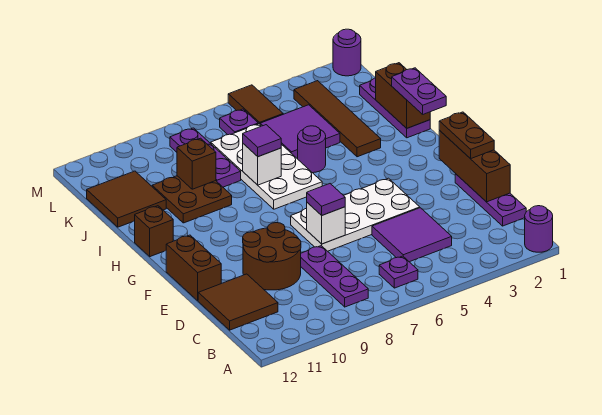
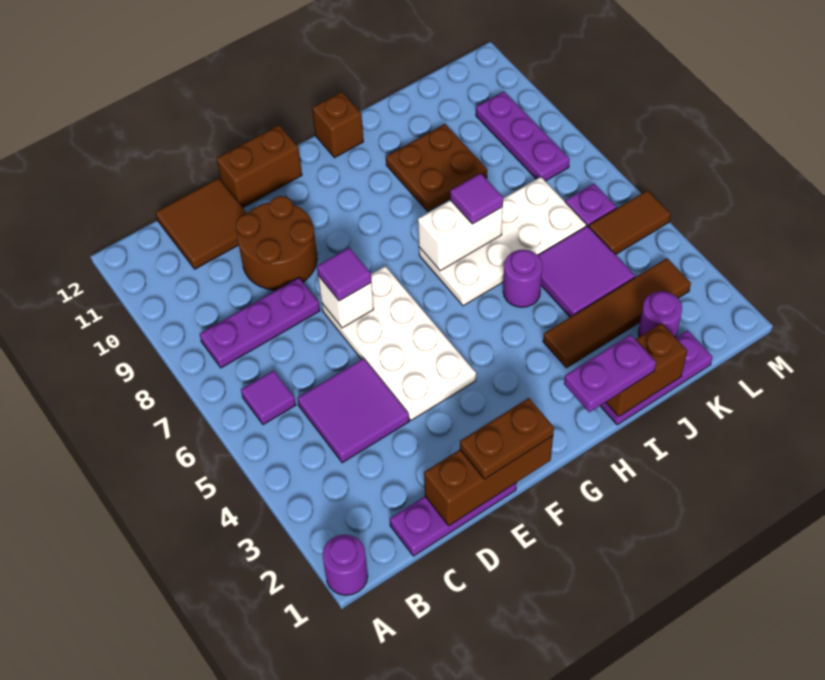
purple 1x1 plate [379,256,418,288] -> purple 1x1 tile [241,370,296,425]
white 1x1 brick [243,144,281,185] -> white 1x2 brick [418,200,503,271]
purple 1x3 plate [170,128,241,187] -> purple 1x3 plate turned to [476,92,570,181]
brown 1x1 brick [177,138,216,189] -> none
brown 2x2 tile [87,171,166,227] -> none
purple 1x1 round brick [333,29,361,76] -> purple 1x1 round brick moved to [638,291,682,338]

